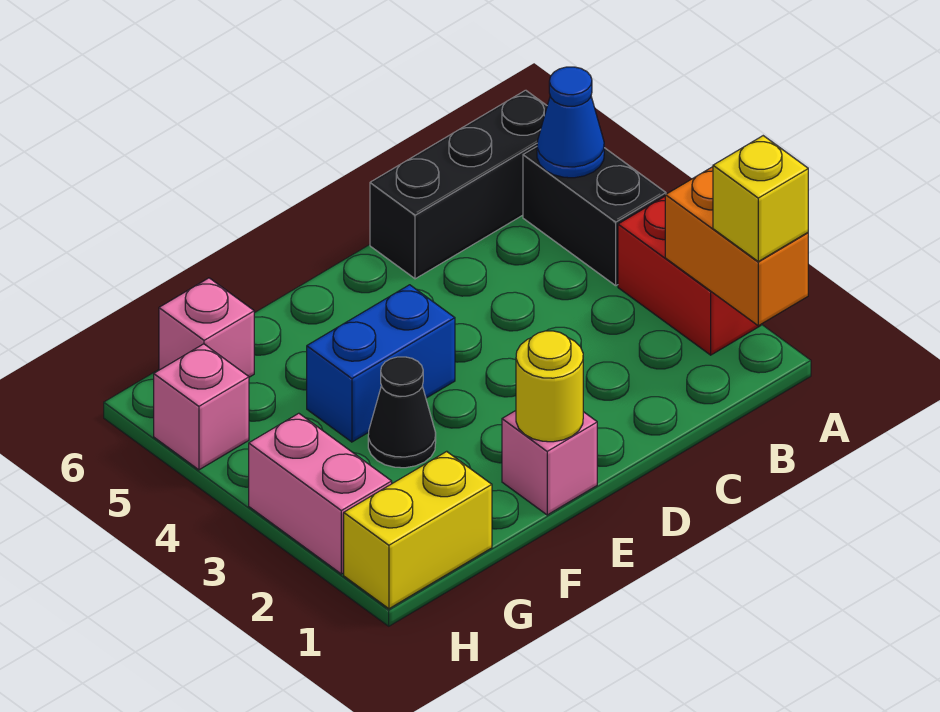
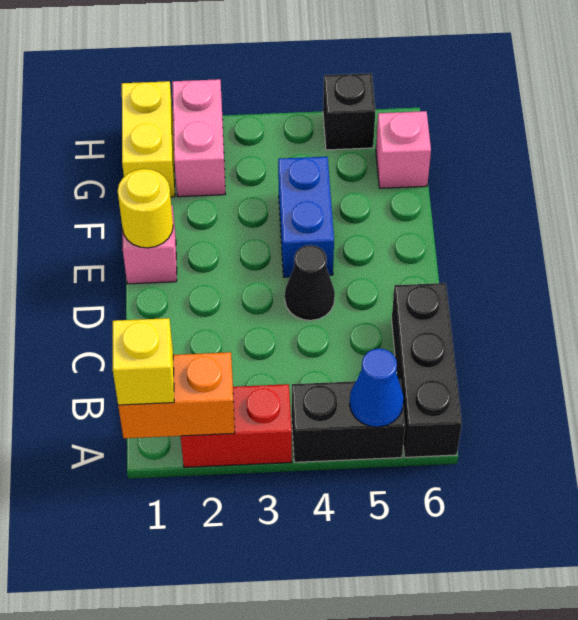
black 1x1 cone [368,357,436,468] -> black 1x1 cone moved to [285,245,335,320]
pink 1x2 brick [249,413,392,574] -> pink 1x2 brick turned to [172,79,225,197]
pink 1x1 brick [154,344,249,470] -> black 1x1 brick [323,73,375,150]

